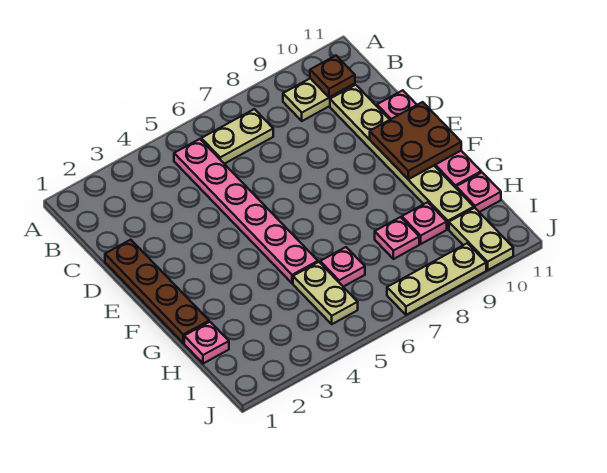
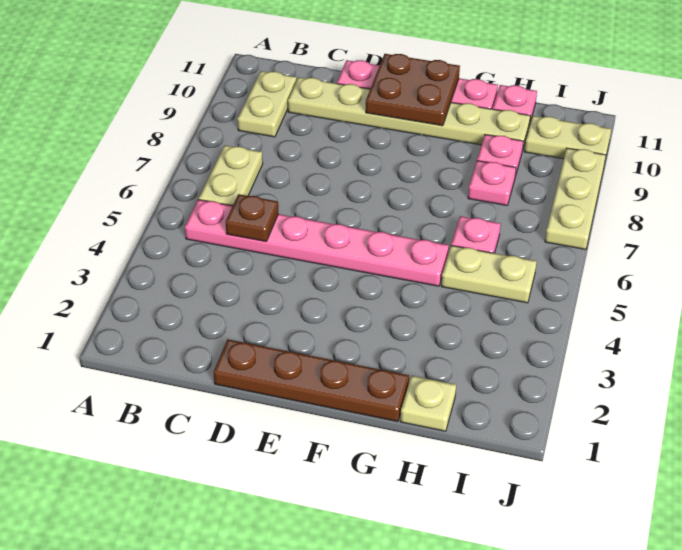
brown 1x1 plate [310,56,355,97] -> brown 1x1 plate moved to [226,194,279,241]
pink 1x1 plate [184,322,229,364] -> tan 1x1 plate [400,376,456,431]

